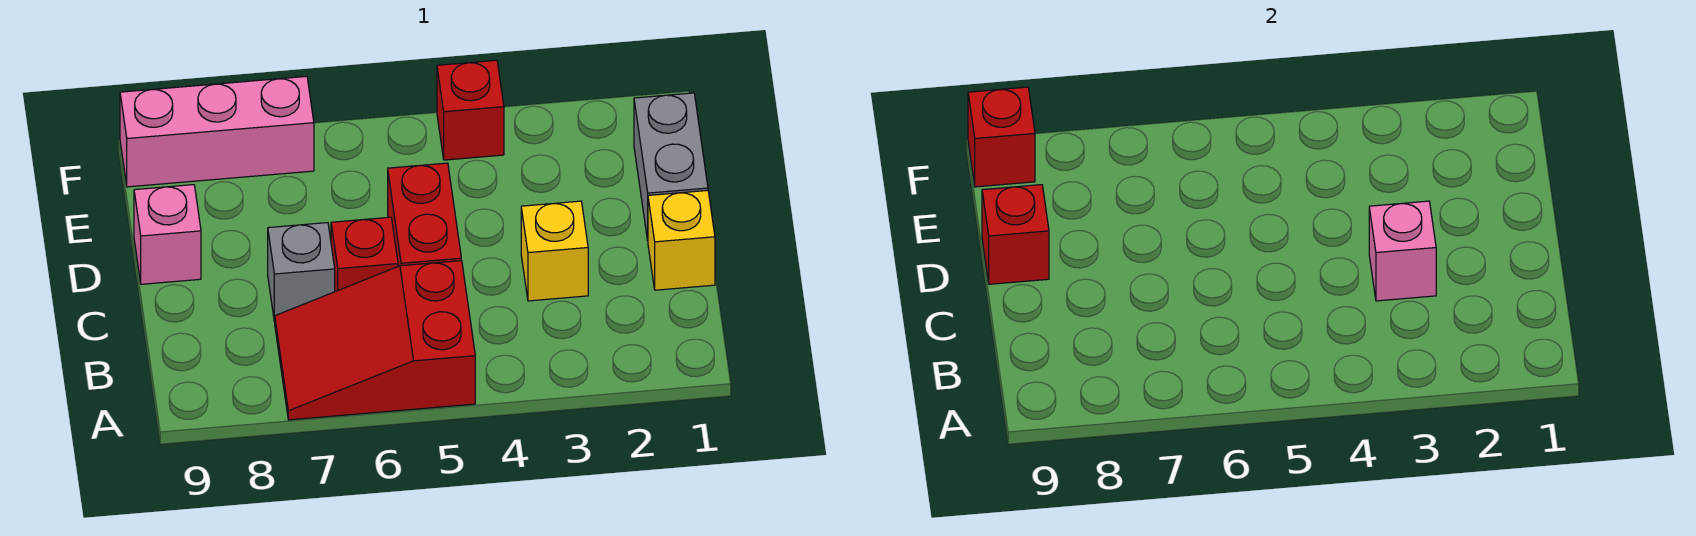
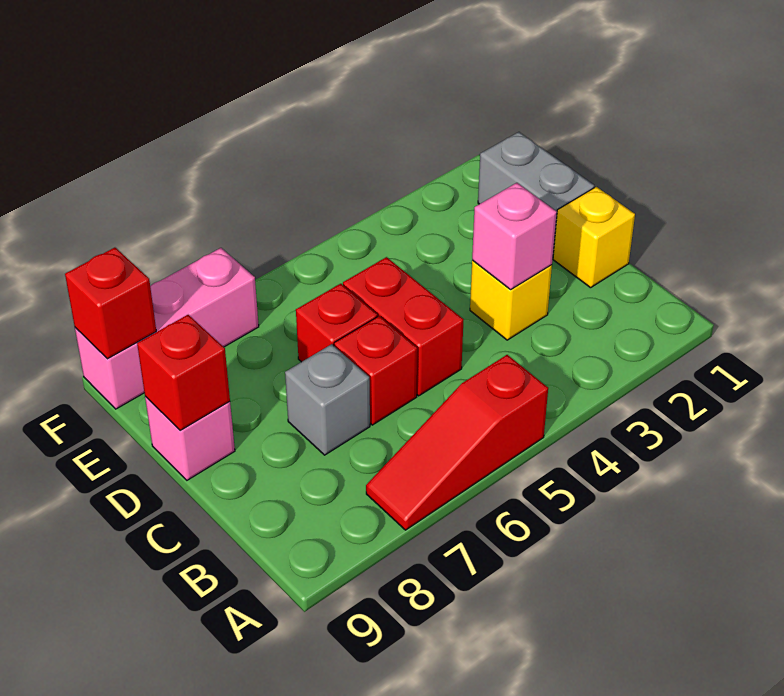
red 2x3 slope [275,261,475,420] -> red 1x3 slope [366,355,548,530]
red 1x1 brick [437,60,504,160] -> red 1x1 brick moved to [296,284,377,362]

